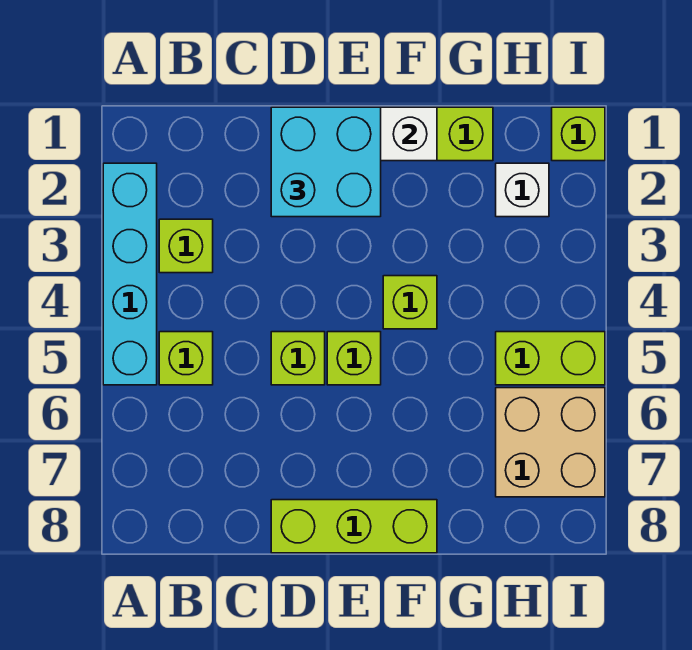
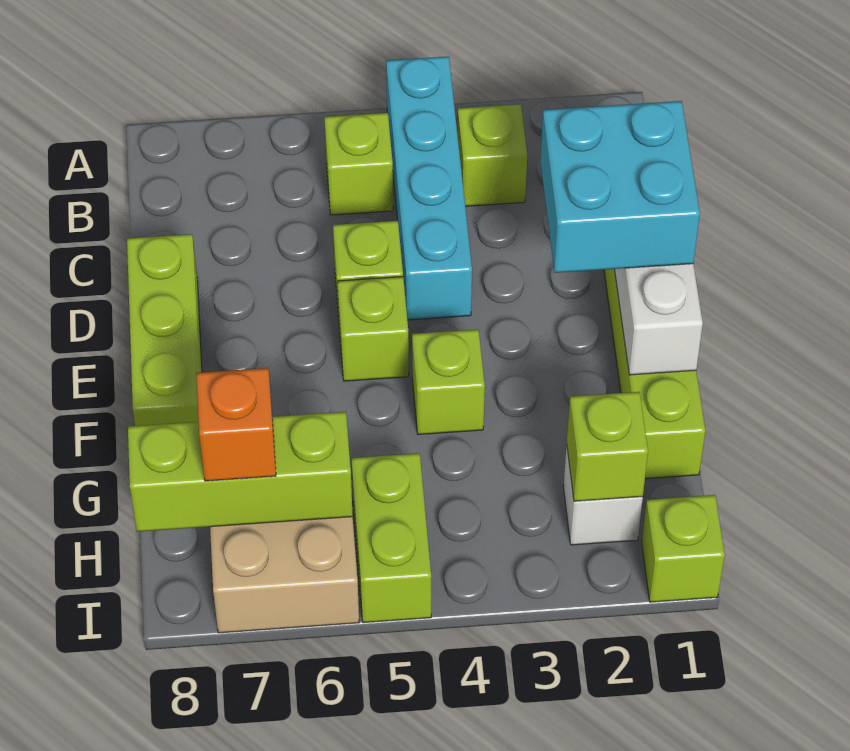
cyan 1x4 brick [103,163,157,385] -> cyan 1x4 brick turned to [386,57,472,320]
none -> lime 1x1 brick [567,392,648,501]
none -> lime 1x3 brick [128,412,353,532]
none -> orange 1x1 brick [196,368,276,481]

